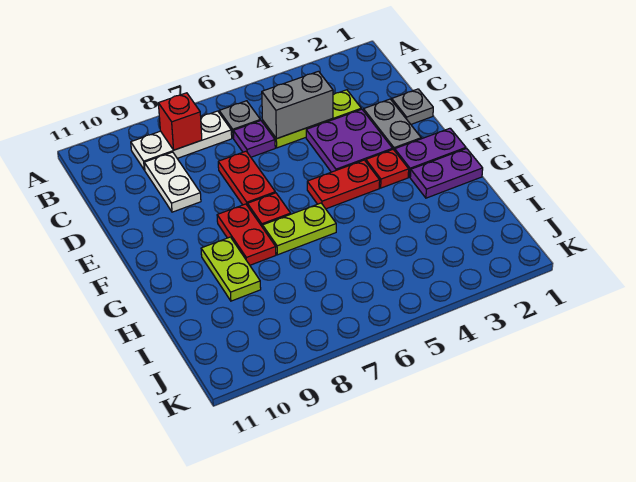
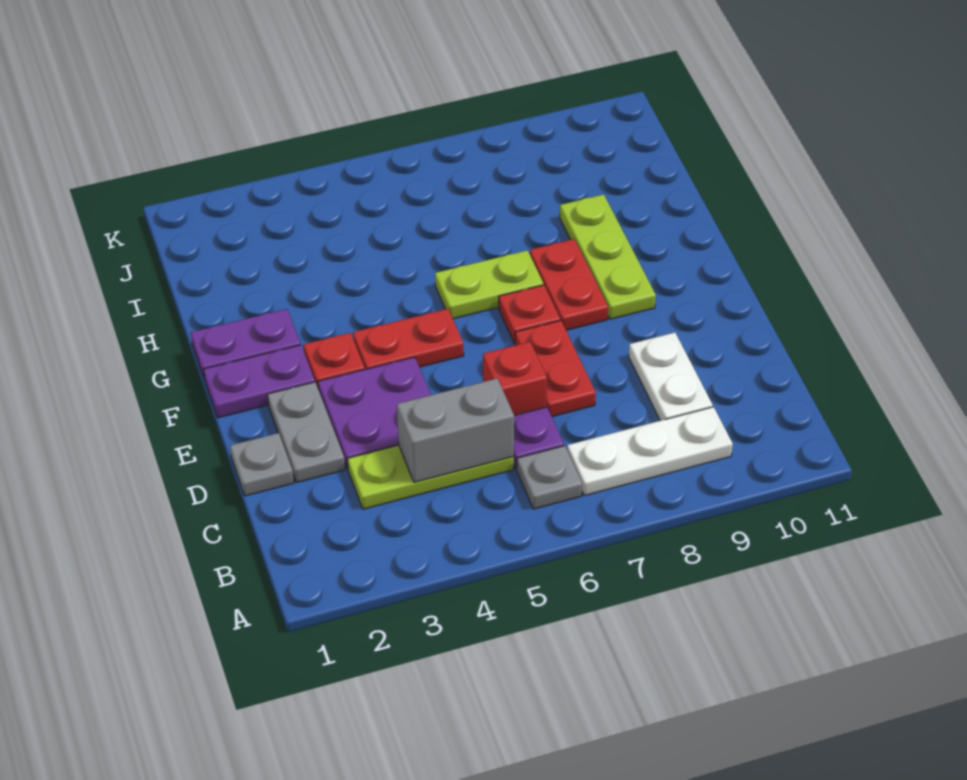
red 1x1 brick [158,93,202,150] -> red 1x1 brick moved to [483,342,547,415]
lime 1x2 plate [201,237,261,301] -> lime 1x3 plate [560,194,656,319]

